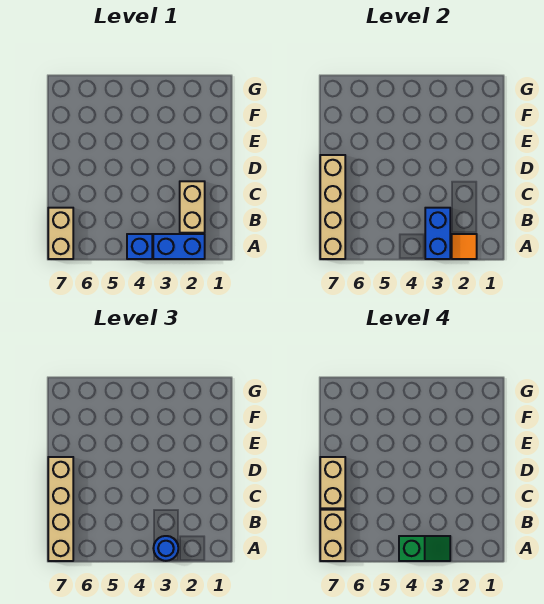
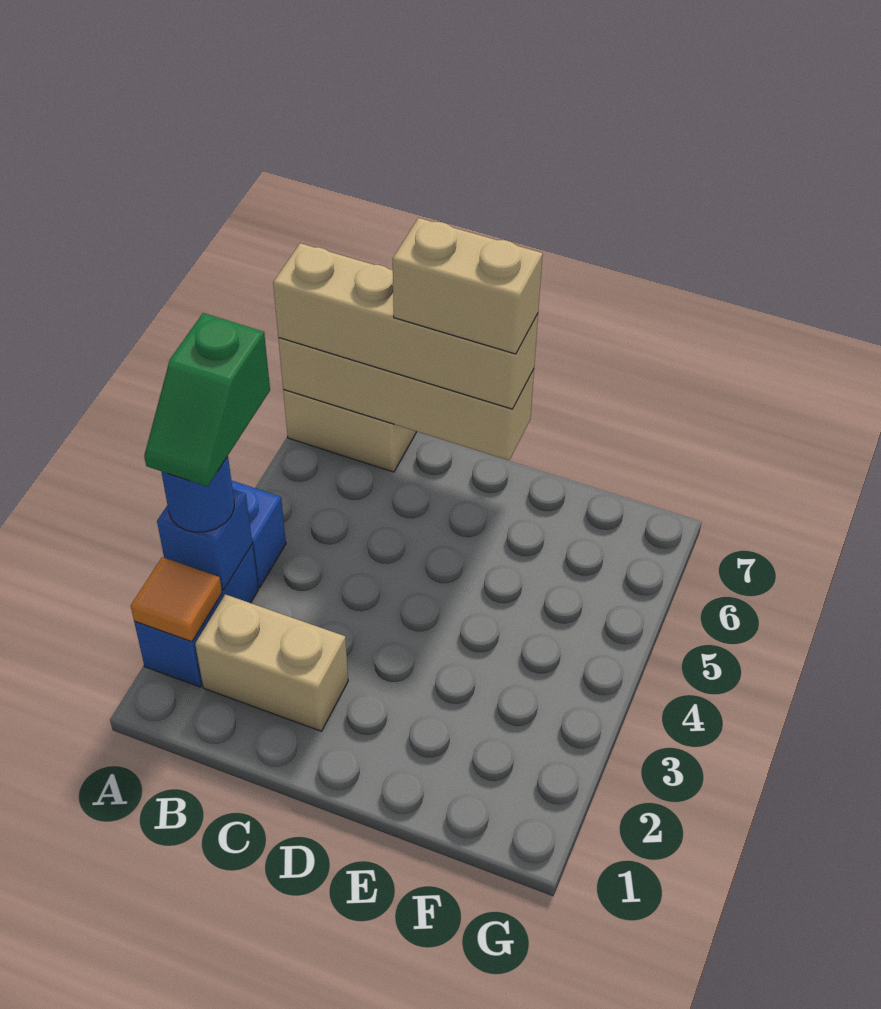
blue 1x2 brick [425,208,450,259] -> blue 1x1 brick [157,489,252,590]
tan 1x2 brick [320,510,345,561] -> none

